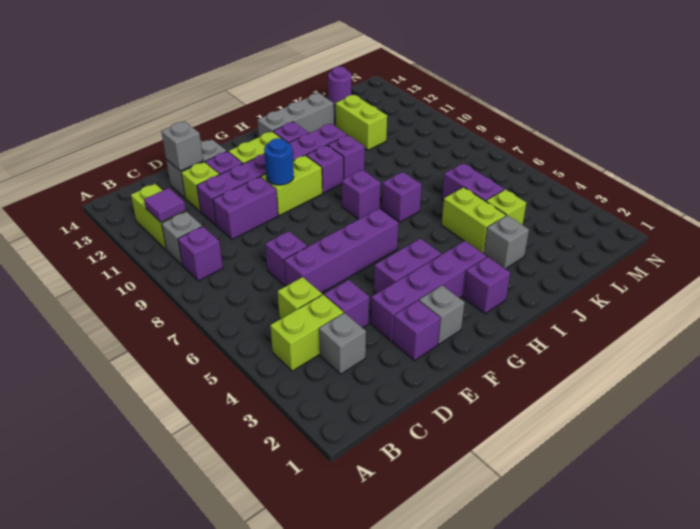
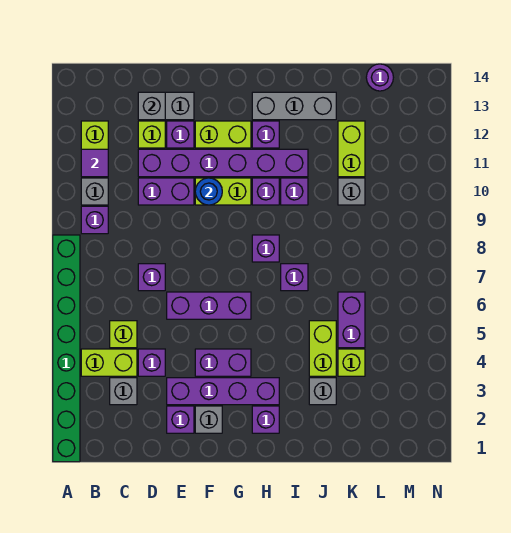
none -> green 1x8 brick [53,235,80,462]
purple 1x4 brick [284,209,398,293] -> purple 1x3 brick [167,292,251,319]
none -> grey 1x1 brick [338,178,365,205]

